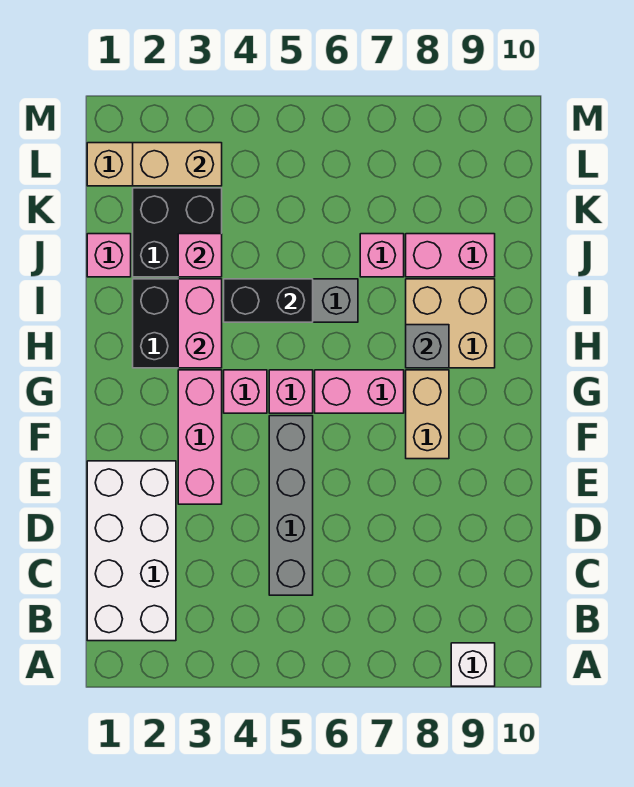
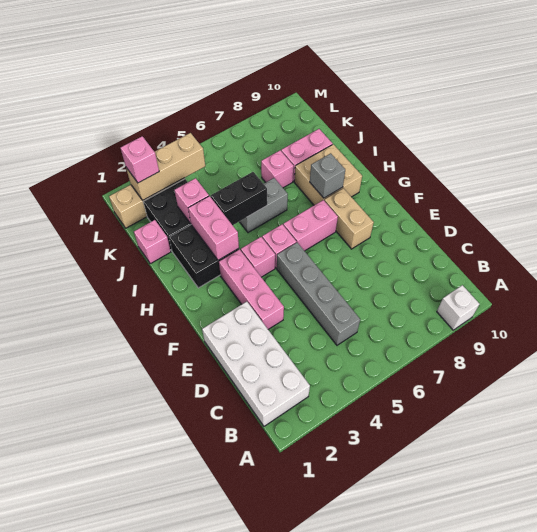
tan 1x2 brick [133,143,222,186] -> tan 1x3 brick [126,133,205,200]
none -> pink 1x1 brick [121,136,159,183]

